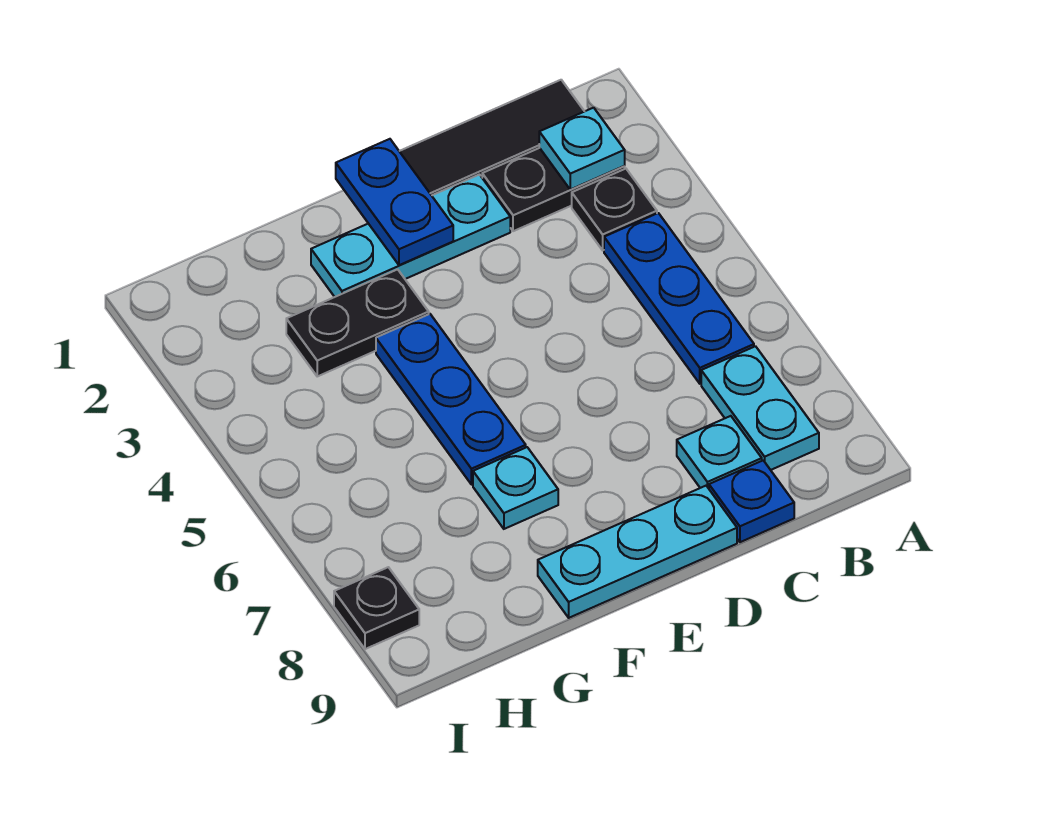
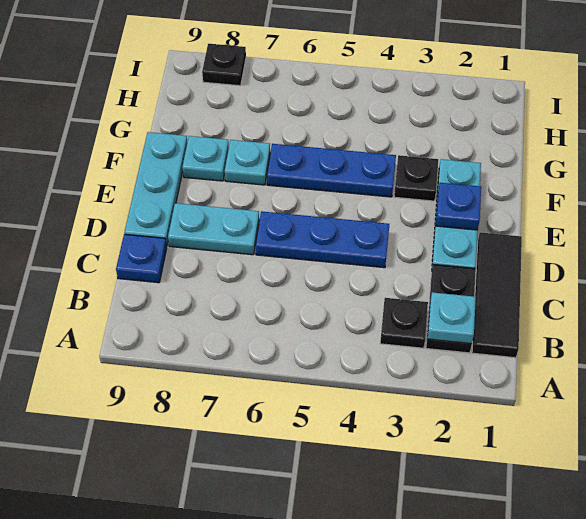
blue 1x3 plate [604,213,754,384] -> blue 1x3 plate moved to [256,211,389,268]
cyan 1x2 plate [701,346,819,470] -> cyan 1x2 plate moved to [168,203,259,255]
cyan 1x1 plate [677,416,762,488] -> cyan 1x1 plate moved to [182,136,229,181]
blue 1x2 plate [336,139,453,265] -> blue 1x1 plate [436,183,481,230]
black 1x2 plate [286,269,429,376] -> black 1x1 plate [394,155,438,201]

